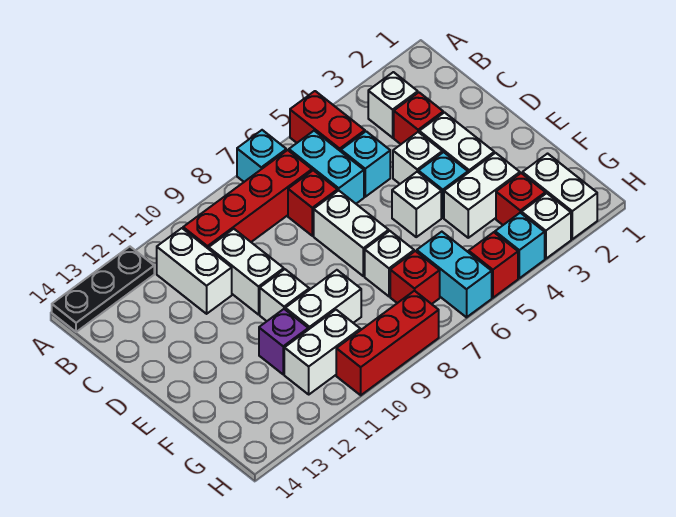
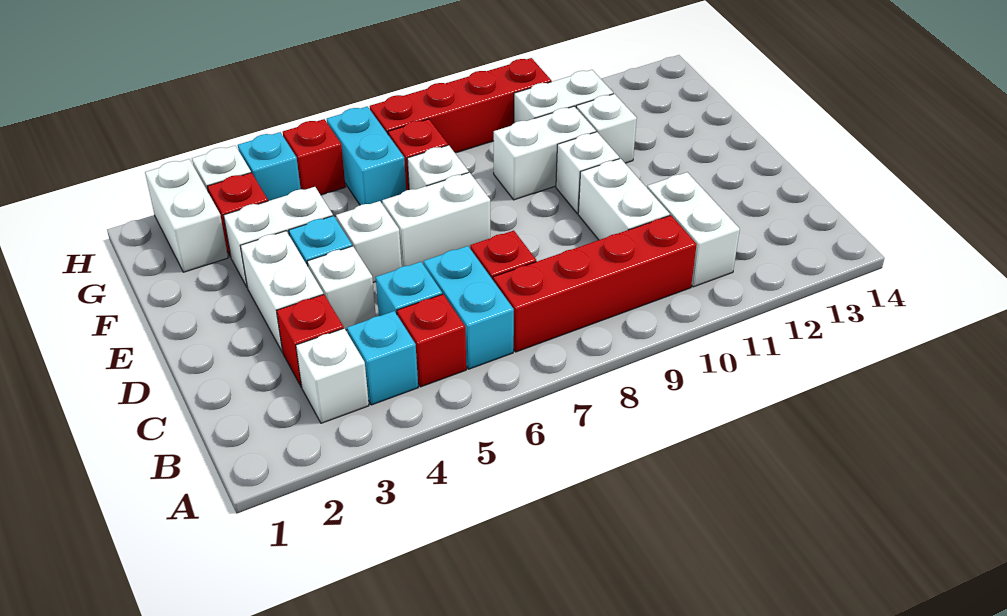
red 1x2 brick [290,91,365,151] -> red 1x1 brick [397,294,466,387]
cyan 1x1 brick [237,130,286,182] -> cyan 1x1 brick moved to [347,311,418,405]
black 1x3 plate [52,247,154,332] -> none
white 1x2 brick [314,190,389,276] -> white 1x2 brick turned to [382,172,490,267]
purple 1x1 brick [259,309,308,374] -> white 1x1 brick [576,94,637,163]
red 1x3 brick [336,291,439,395] -> red 1x4 brick [370,58,551,153]

